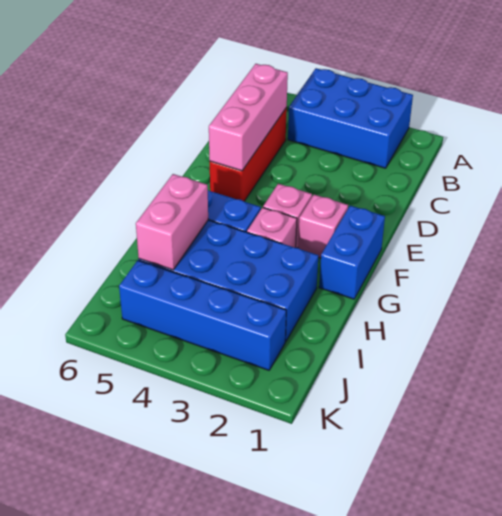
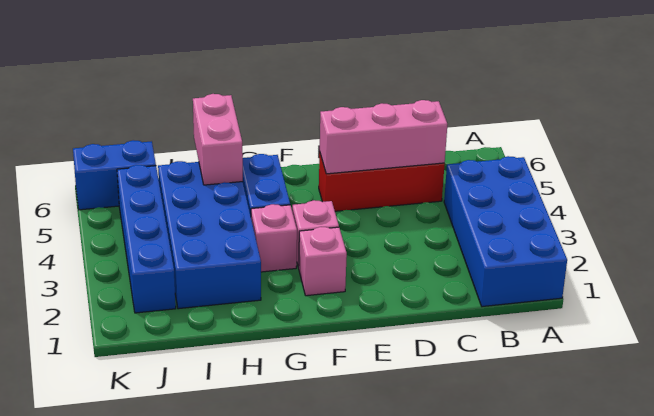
blue 2x3 brick [288,68,413,168] -> blue 2x4 brick [444,156,567,307]
blue 1x2 brick [319,206,385,299] -> blue 1x2 brick moved to [73,140,156,210]
pink 1x2 brick [136,174,208,270] -> pink 1x2 brick turned to [193,94,243,185]

